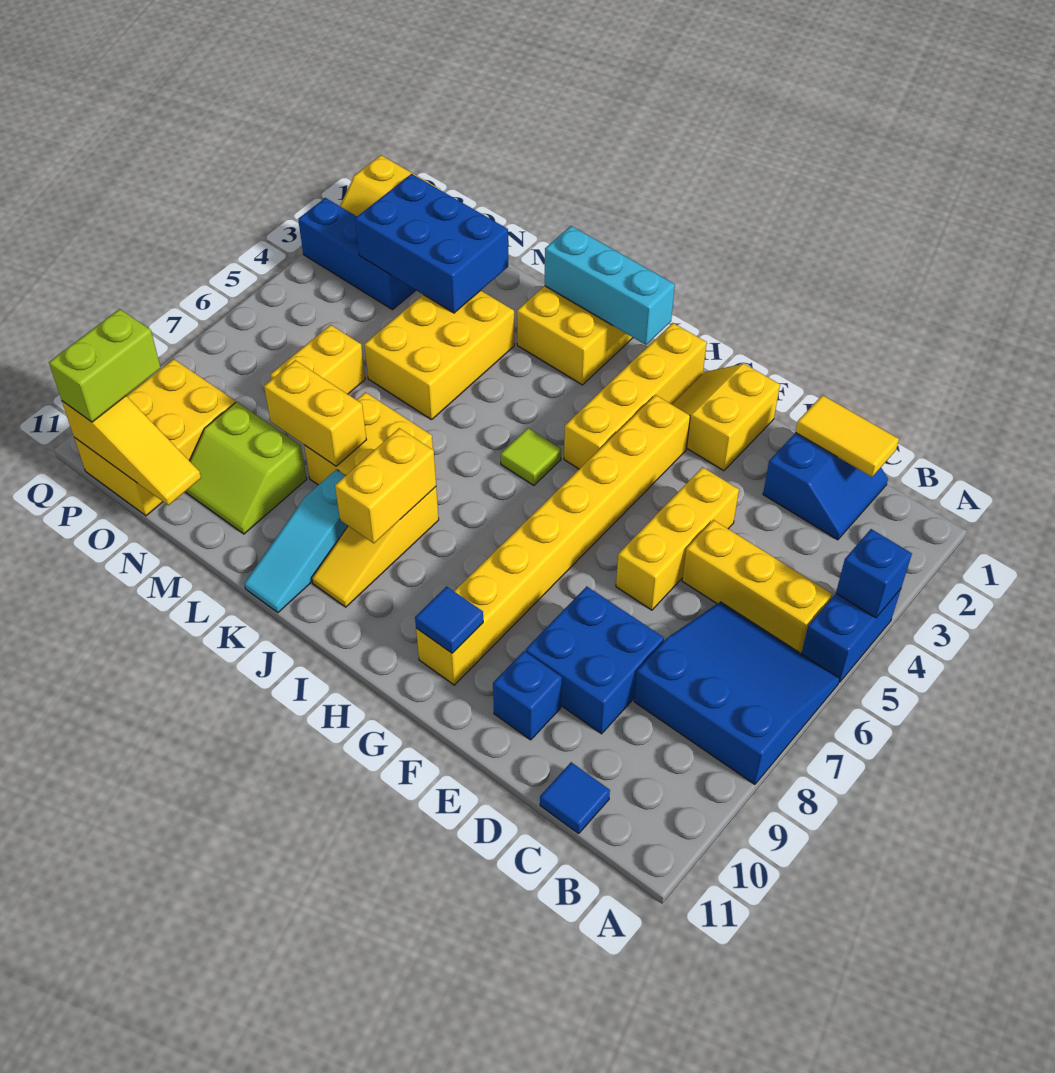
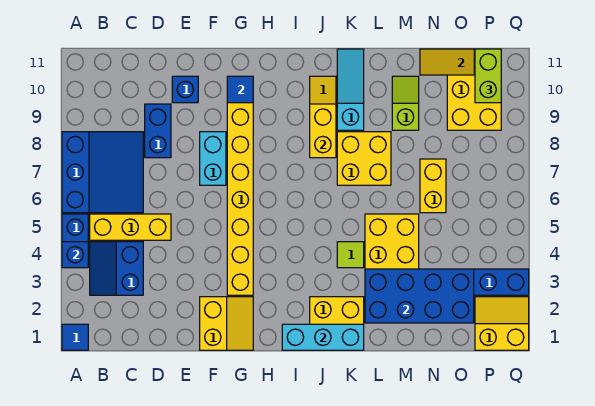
blue 3x3 slope [634,602,840,785] -> blue 3x3 slope turned to [62,132,143,213]
blue 2x2 slope [763,433,888,540] -> blue 2x2 slope moved to [90,242,143,295]
yellow 1x2 tile [796,395,899,477] -> none
blue 1x1 tile [540,762,610,834] -> blue 1x1 tile moved to [62,324,88,350]
blue 2x2 brick [526,586,664,734] -> blue 1x2 brick [145,104,171,158]
yellow 1x3 brick [616,467,739,610] -> none
none -> cyan 1x2 brick [200,132,226,185]
yellow 1x4 brick [564,323,707,469] -> none
lime 1x1 tile [501,428,561,486] -> lime 1x1 tile moved to [337,242,364,268]
yellow 1x2 brick [264,360,366,466] -> none
blue 2x3 brick [355,174,508,313] -> blue 2x4 brick [365,269,474,323]
lime 2x2 slope [185,402,307,534] -> lime 1x2 slope [392,76,419,130]

